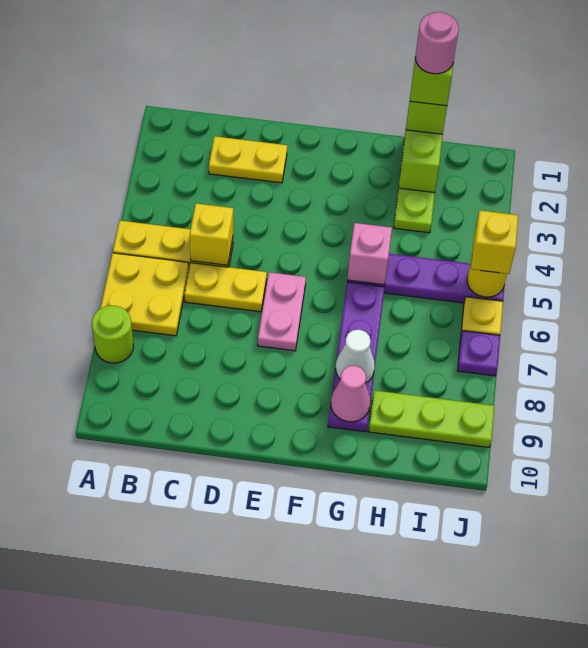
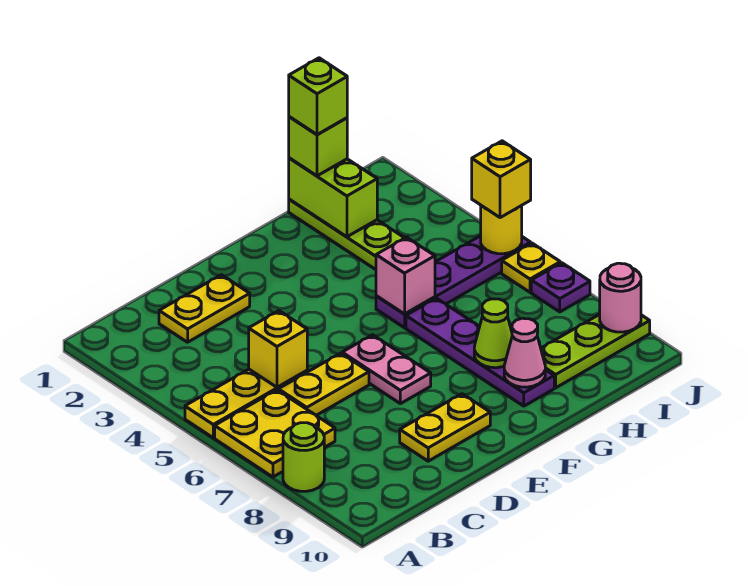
none -> yellow 1x2 plate [400,394,490,461]
white 1x1 cone [336,330,375,383] -> lime 1x1 cone [474,299,512,368]
pink 1x1 round brick [415,12,459,74] -> pink 1x1 round brick moved to [600,263,641,332]

